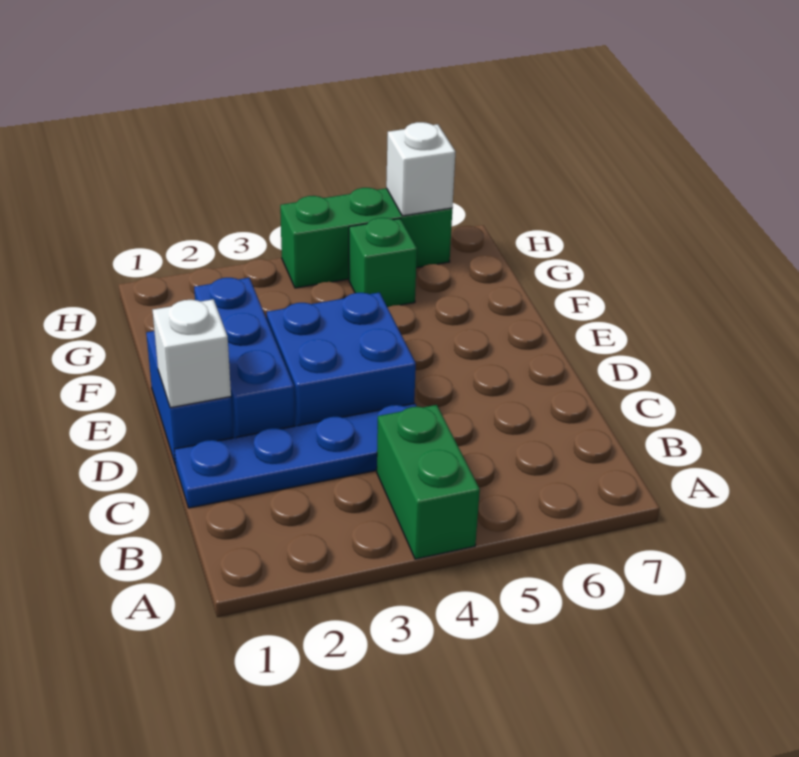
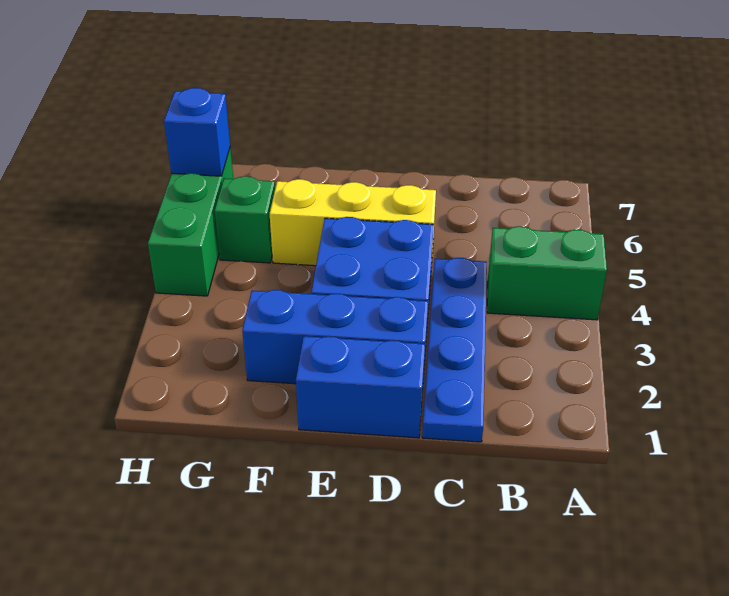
white 1x1 brick [153,299,231,408] -> none
none -> yellow 1x3 brick [270,179,436,267]
white 1x1 brick [386,122,456,216] -> blue 1x1 brick [164,88,230,176]

